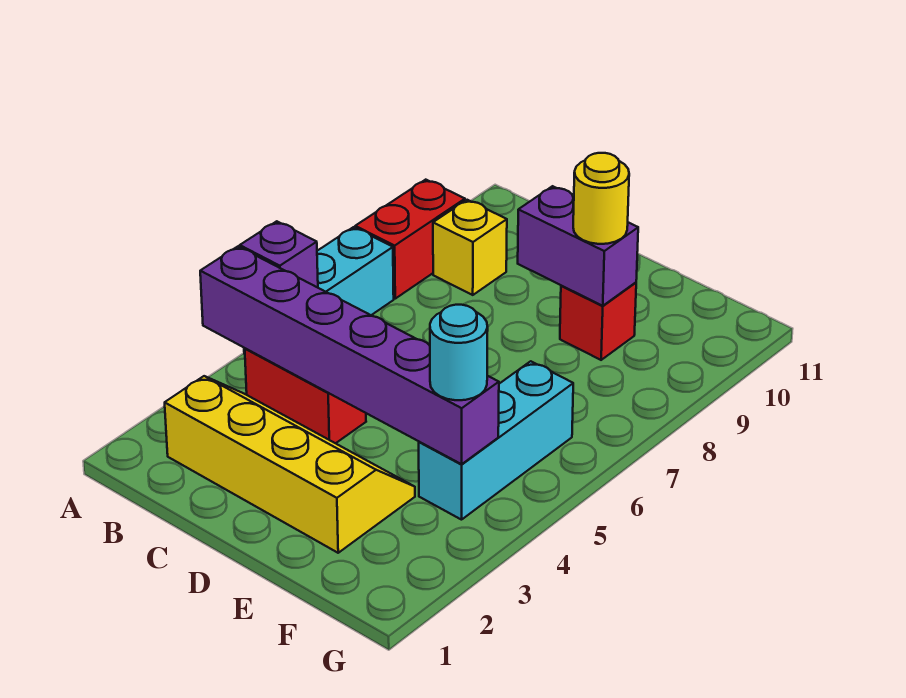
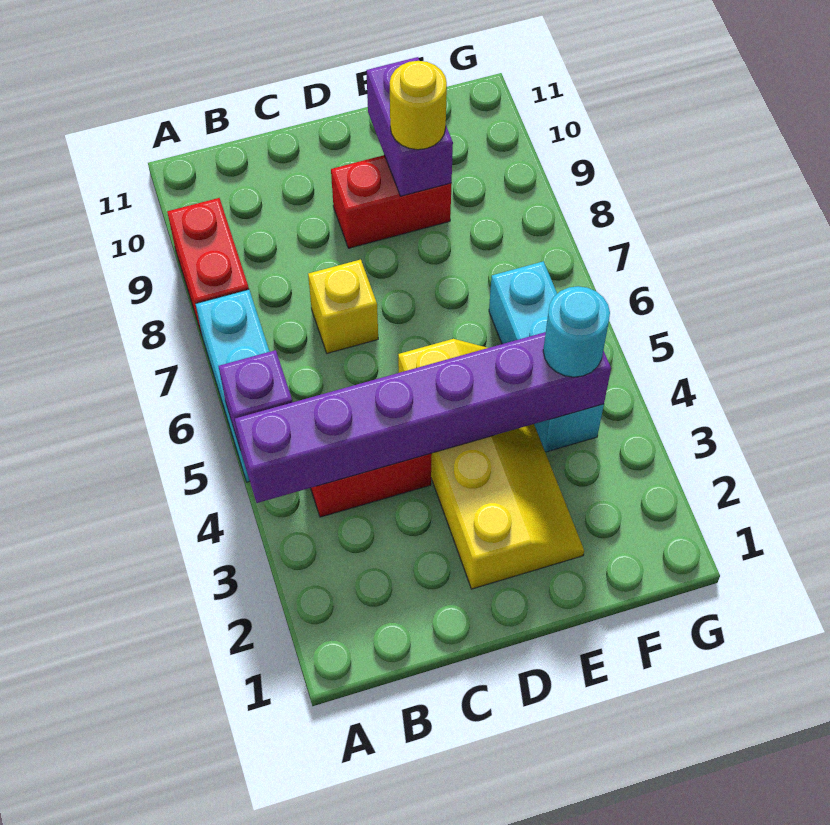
yellow 2x4 slope [165,376,415,553] -> yellow 2x4 slope turned to [398,339,584,589]
yellow 1x1 brick [433,200,507,295] -> yellow 1x1 brick moved to [308,260,378,353]
purple 1x2 brick [518,186,638,306] -> purple 1x2 brick turned to [367,57,453,196]
red 1x1 brick [560,283,636,360] -> red 1x2 brick [331,155,452,248]

